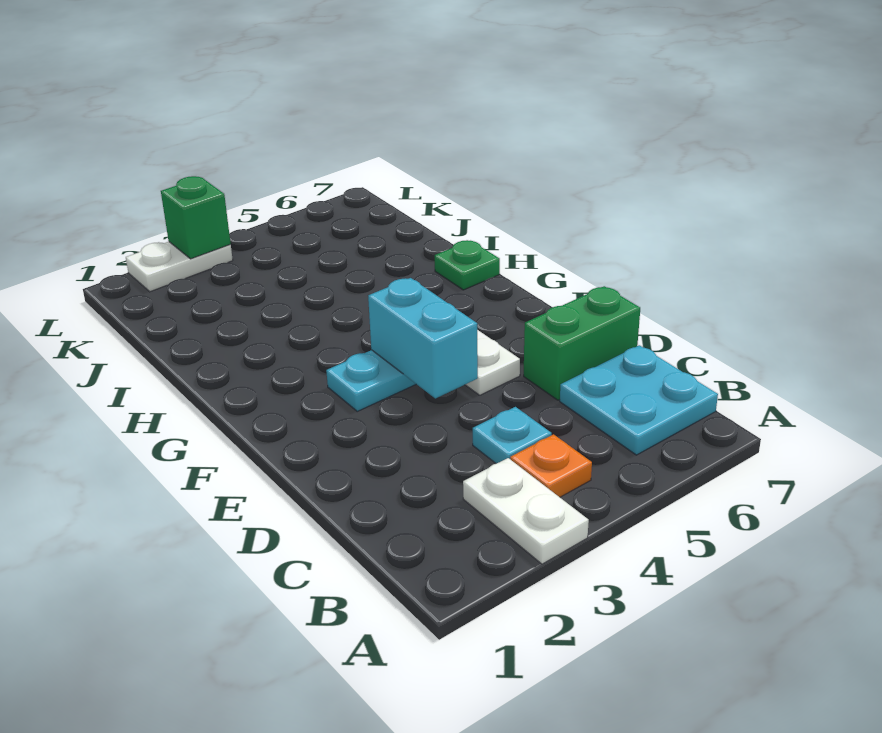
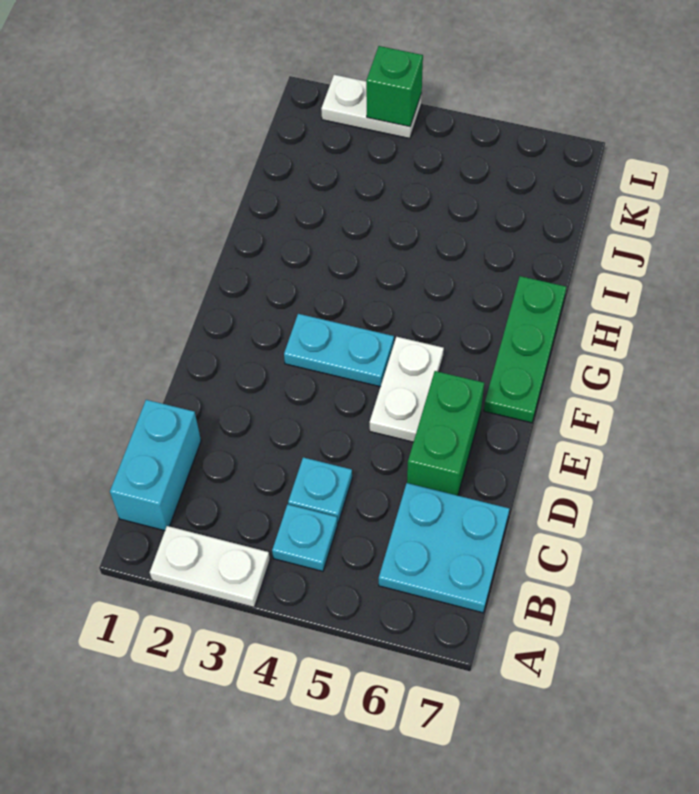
white 1x2 plate [463,458,589,564] -> white 1x2 plate turned to [150,526,270,607]
orange 1x1 plate [510,434,592,497] -> cyan 1x1 plate [272,504,338,571]
green 1x2 brick [524,286,640,400] -> green 1x2 brick turned to [407,371,484,496]
cyan 1x2 brick [368,278,478,398] -> cyan 1x2 brick moved to [110,400,201,531]
green 1x1 plate [435,240,500,290] -> green 1x3 plate [484,276,566,423]

